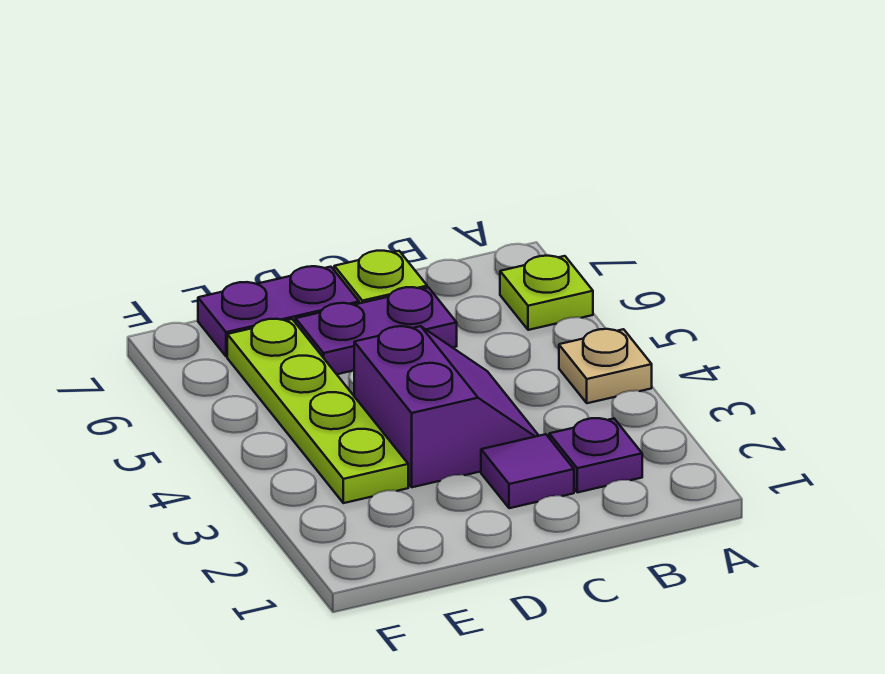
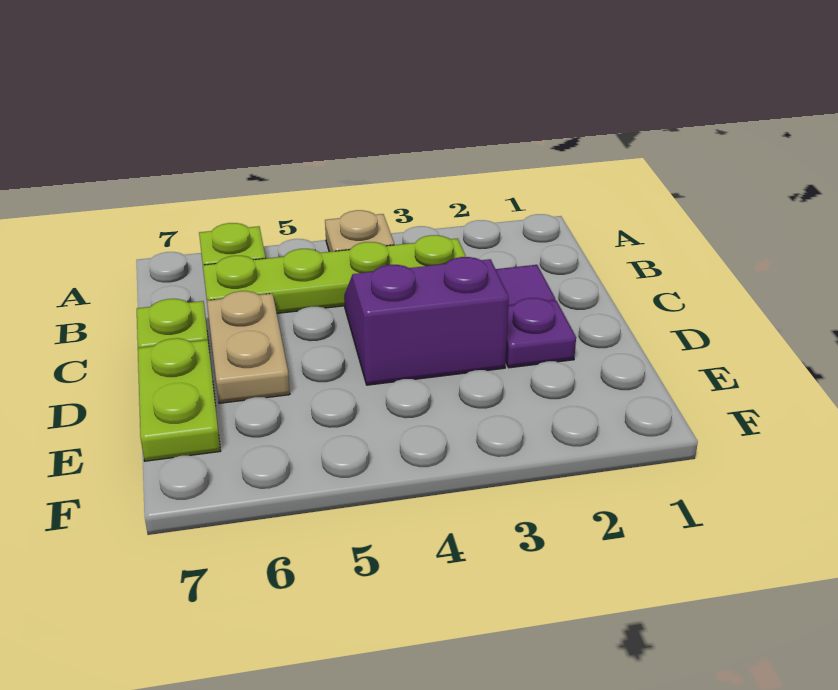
purple 1x1 plate [549,418,642,492] -> purple 1x1 plate moved to [506,298,576,368]
purple 1x2 plate [296,287,457,374] -> tan 1x2 plate [207,291,290,403]
purple 1x2 plate [198,266,359,356] -> lime 1x2 plate [138,338,221,461]
lime 1x4 plate [227,319,408,503] -> lime 1x4 plate moved to [203,235,466,313]

